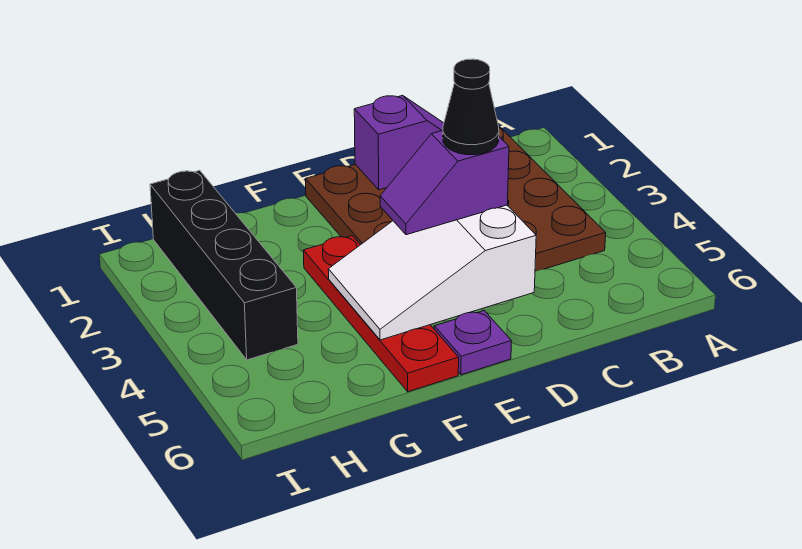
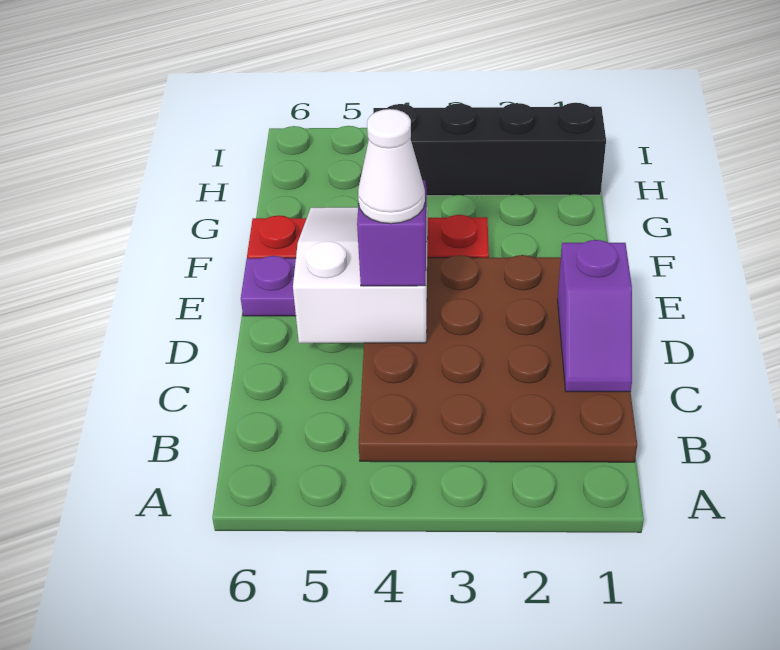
black 1x1 cone [443,59,499,155] -> white 1x1 cone [358,109,425,224]

